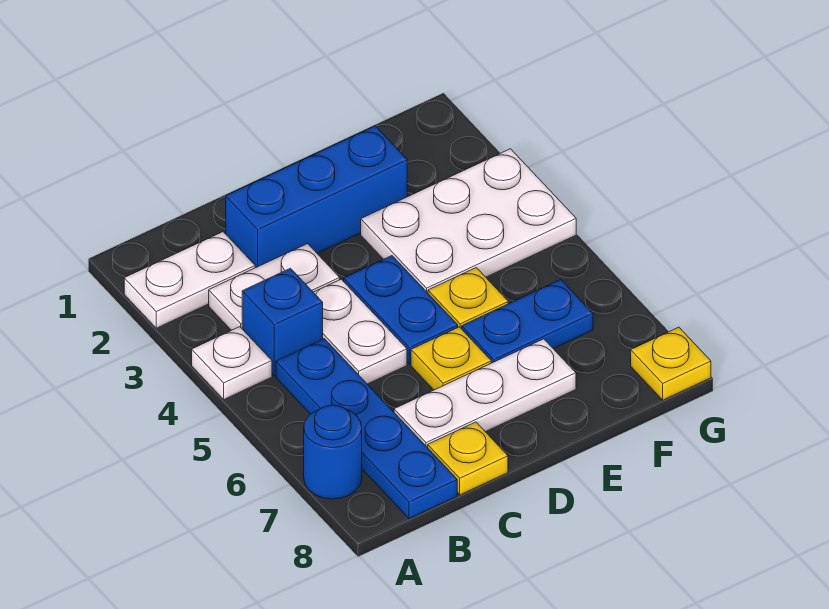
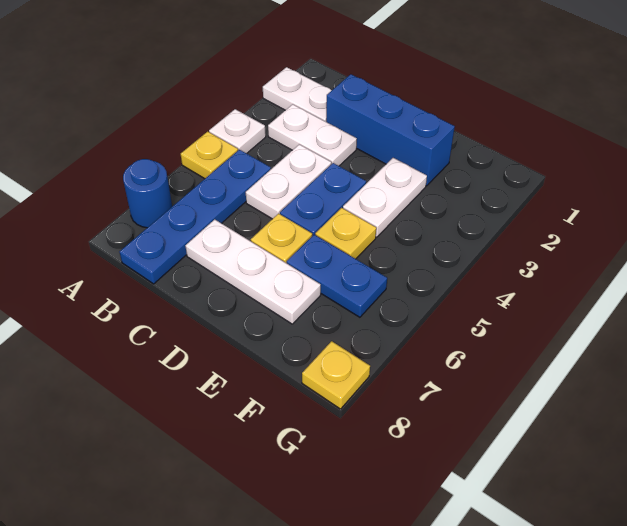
blue 1x1 brick [242,268,323,376] -> none
yellow 1x1 plate [428,422,508,495] -> yellow 1x1 plate moved to [181,131,238,179]
white 2x3 plate [361,149,576,293] -> white 1x2 plate [343,158,427,237]

